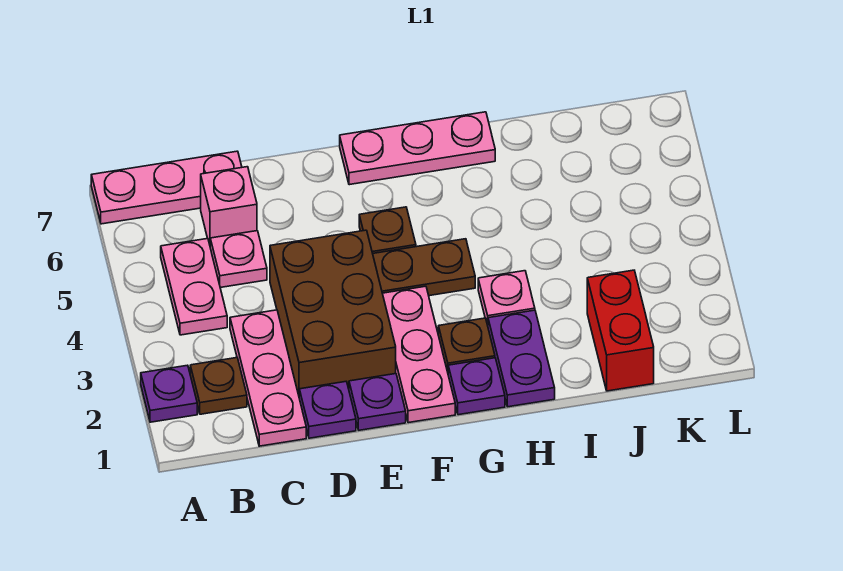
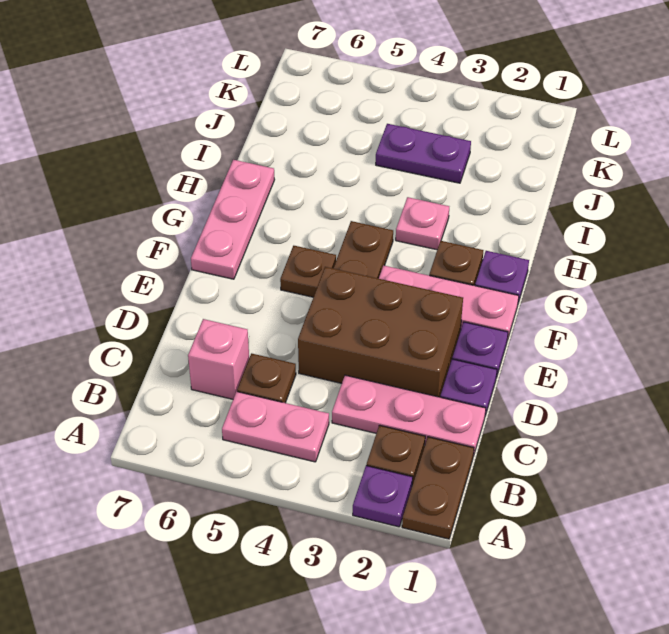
none -> brown 1x2 plate [402,437,474,539]
pink 1x3 plate [91,151,242,224] -> none
pink 1x1 plate [210,231,267,288] -> brown 1x1 plate [237,353,296,403]
purple 1x2 plate [488,310,555,407] -> purple 1x2 plate moved to [376,124,471,183]
red 1x2 brick [587,270,654,391] -> none

